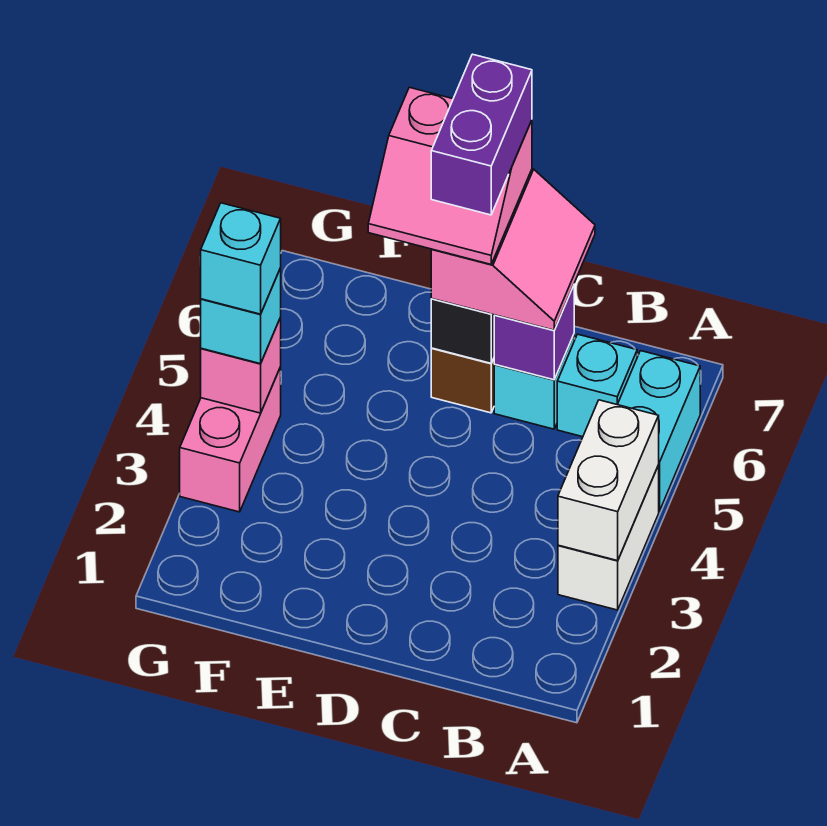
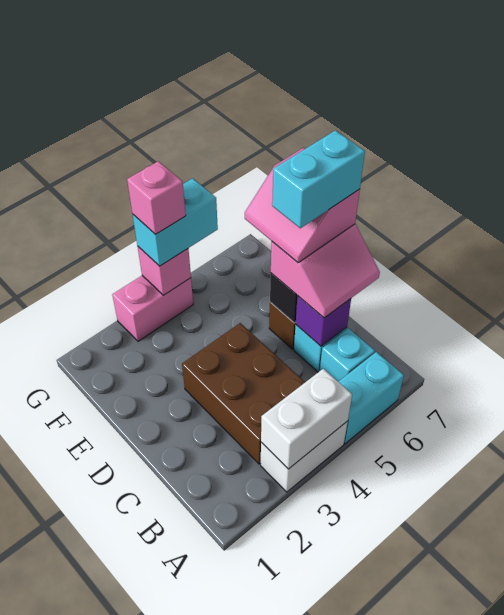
none -> brown 2x3 brick [182,323,305,464]
purple 1x2 brick [431,54,532,215] -> cyan 1x2 brick [272,130,365,228]
cyan 1x1 brick [201,268,281,364] -> cyan 1x2 brick [133,178,218,266]
cyan 1x1 brick [201,203,281,314] -> pink 1x1 brick [127,161,186,234]

